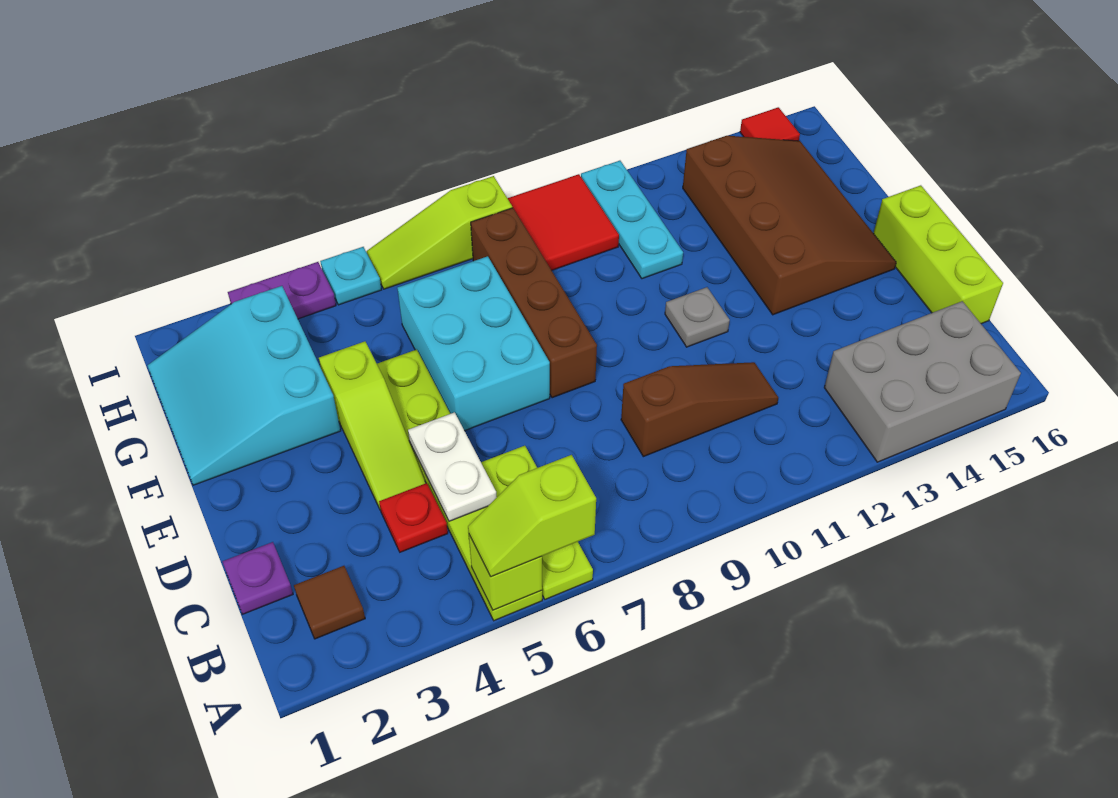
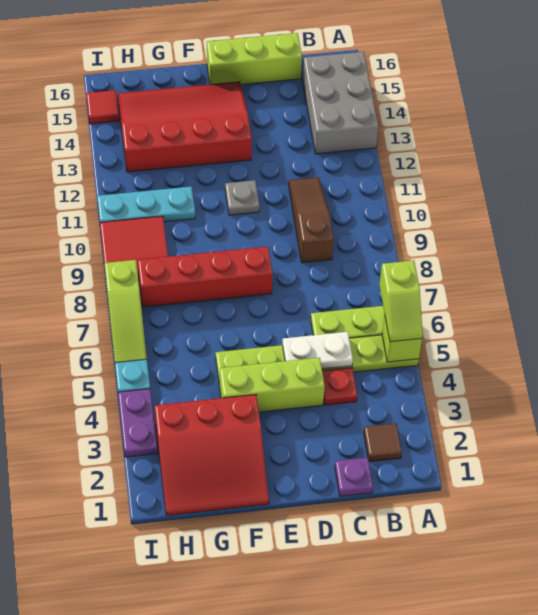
lime 1x3 slope [319,341,426,510] -> lime 1x3 brick [220,358,325,412]
cyan 2x3 brick [397,256,550,431] -> none
brown 1x4 brick [471,208,597,398] -> red 1x4 brick [138,247,272,307]
brown 3x4 slope [683,136,896,315] -> red 3x4 slope [118,82,252,172]
cyan 3x3 slope [148,286,341,485] -> red 3x3 slope [155,395,269,515]

